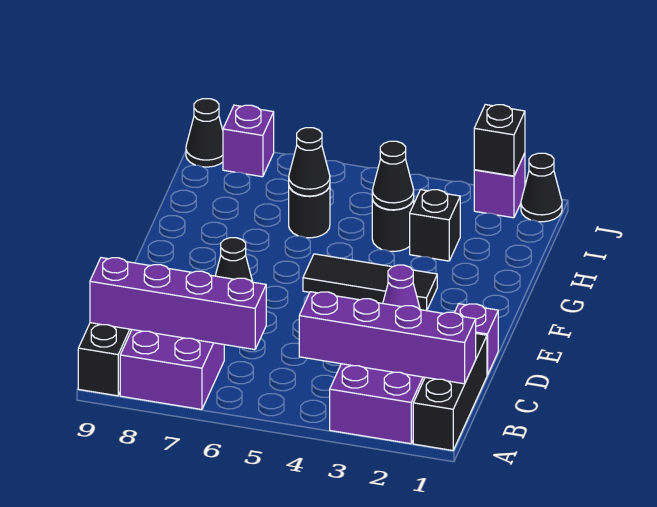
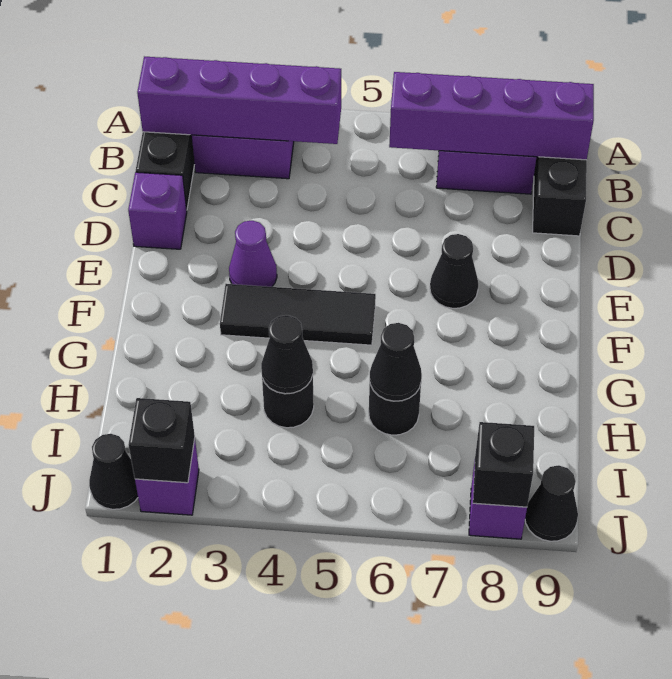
black 1x1 brick [410,190,460,261] -> black 1x1 brick moved to [473,422,534,507]

